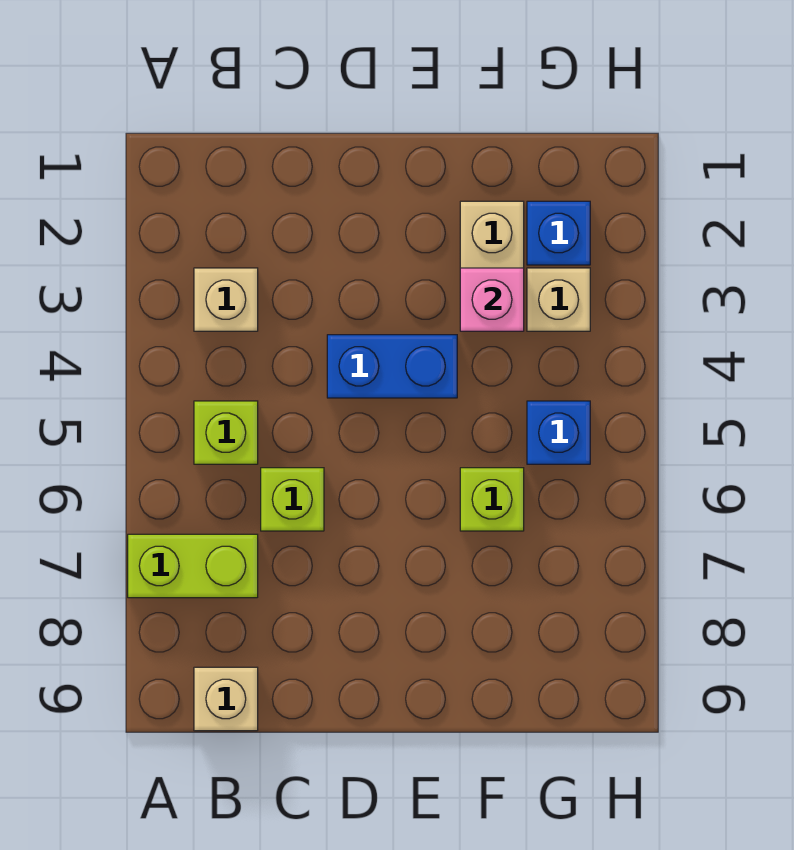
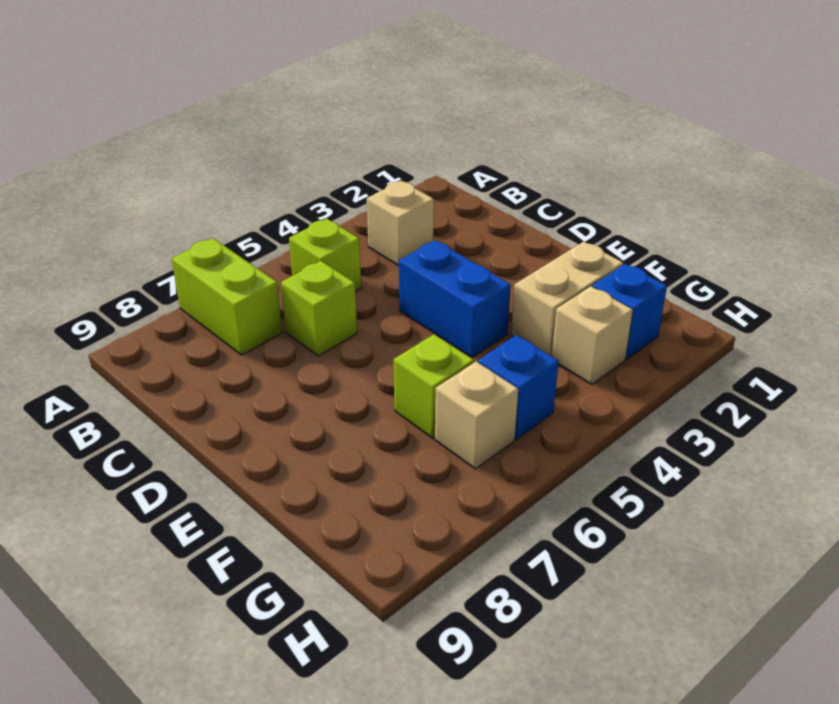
tan 1x1 brick [194,667,258,731] -> tan 1x1 brick moved to [435,362,518,469]
pink 1x1 brick [460,268,524,331] -> none

